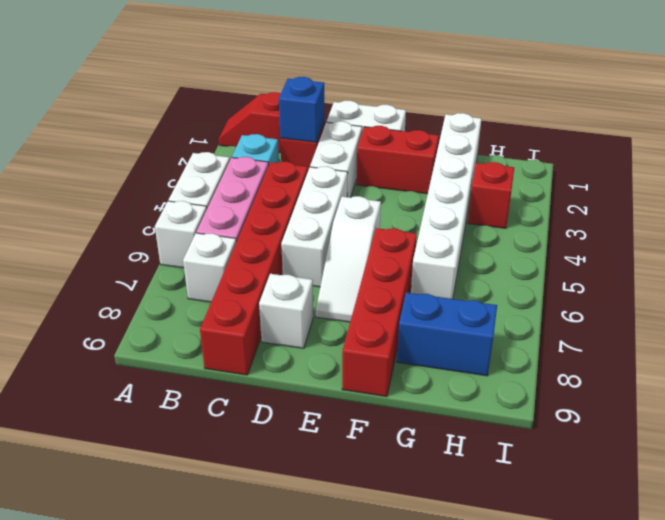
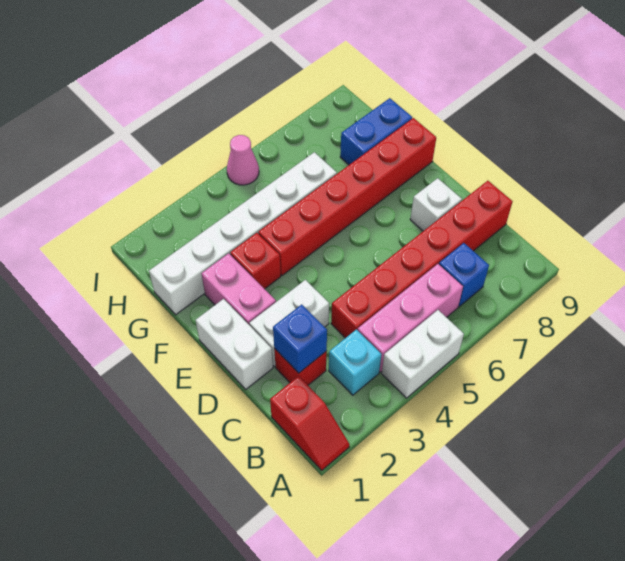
white 1x1 brick [155,201,207,268] -> none
white 1x1 brick [183,233,236,302] -> blue 1x1 brick [439,243,489,307]
white 1x3 brick [281,166,348,287] -> none
red 1x2 brick [357,126,439,194] -> pink 1x2 brick [202,253,276,325]
white 1x3 slope [316,196,381,322] -> none
red 1x4 brick [342,228,417,397] -> red 1x6 brick [258,118,436,275]
blue 1x2 brick [397,292,497,376] -> blue 1x2 brick turned to [340,98,412,165]
red 1x1 brick [468,162,514,228] -> red 1x1 brick moved to [230,233,281,289]
none -> pink 1x1 cone [227,135,259,185]

